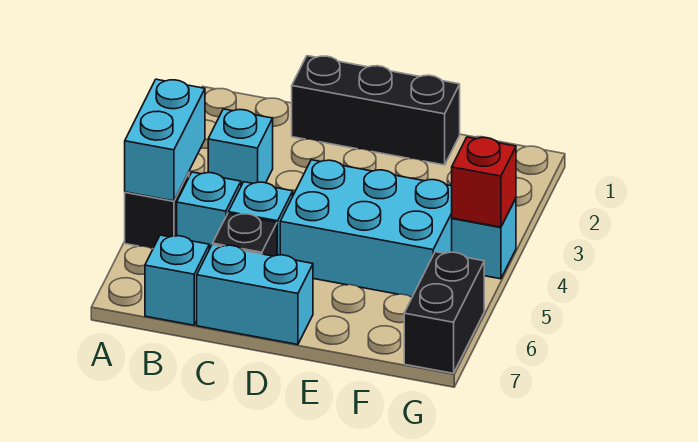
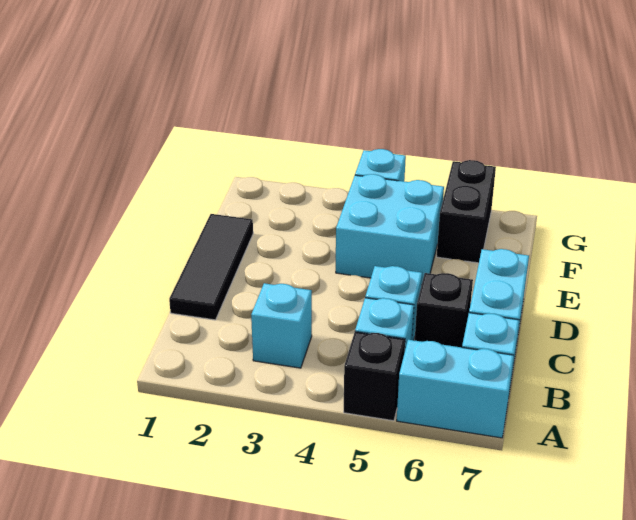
cyan 1x2 brick [125,79,205,201] -> cyan 1x2 brick moved to [397,340,514,438]
black 1x3 brick [292,56,460,165] -> black 1x3 tile [169,214,253,320]
cyan 2x3 brick [280,160,452,297] -> cyan 2x2 brick [336,174,444,285]
red 1x1 brick [452,137,516,227] -> none
black 1x2 brick [404,252,484,373] -> black 1x2 brick turned to [437,160,496,263]

